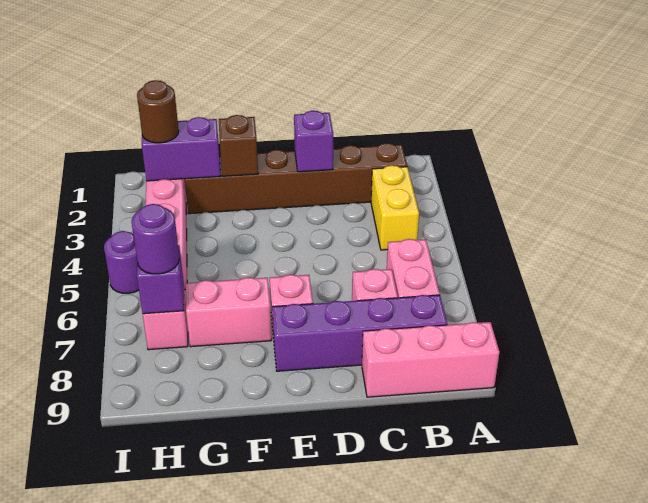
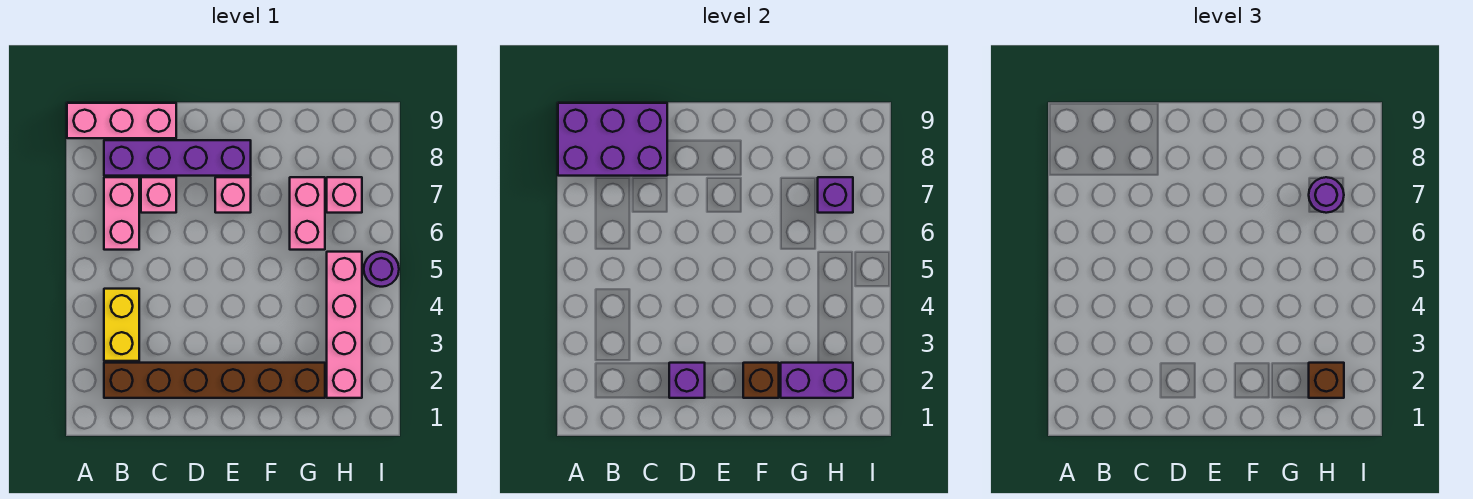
none -> purple 2x3 brick [558,103,667,176]
pink 1x2 brick [186,277,272,347] -> pink 1x2 brick turned to [290,177,325,250]
brown 1x1 round brick [137,80,179,143] -> brown 1x1 brick [1309,363,1344,398]

